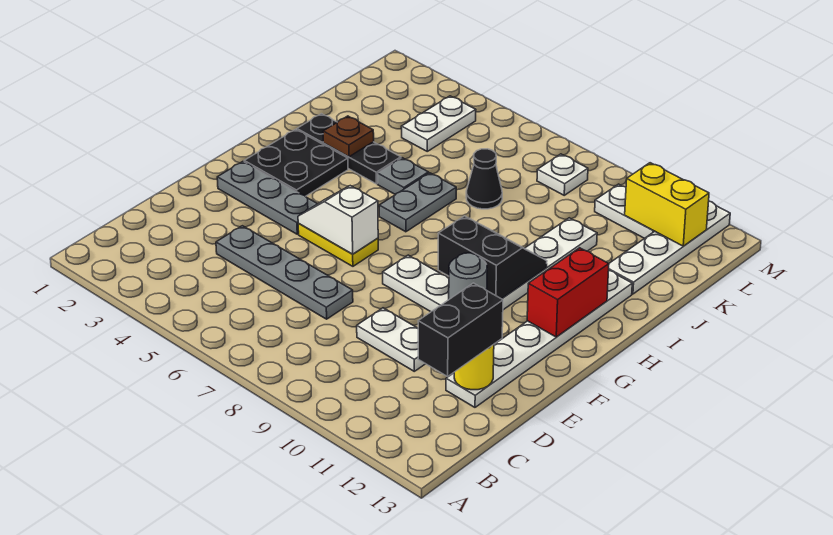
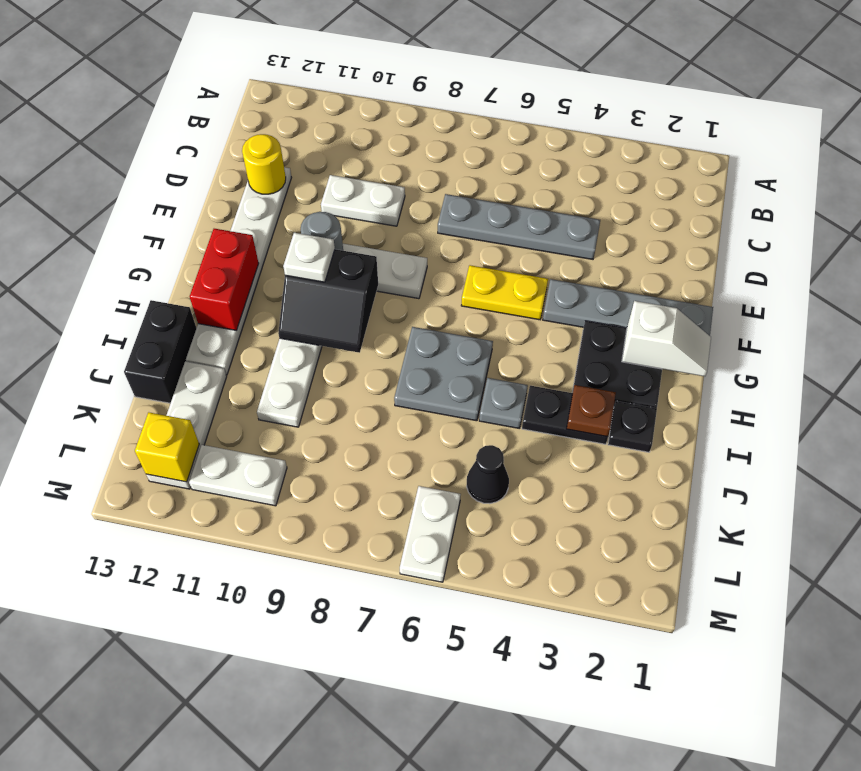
black 1x2 brick [418,283,503,376] -> black 1x2 brick moved to [124,300,196,403]
grey 1x3 plate [217,162,317,234] -> grey 1x4 plate [543,279,713,336]
white 1x2 slope [298,186,378,254] -> white 1x2 slope moved to [622,301,711,376]
grey 1x2 plate [379,173,456,232] -> grey 2x2 plate [394,327,493,421]
black 1x1 cone [466,149,502,209] -> black 1x1 cone moved to [467,445,509,504]
white 1x4 plate [609,201,730,294] -> white 1x3 plate [146,361,227,489]
white 1x2 plate [401,96,476,151] -> white 1x2 plate moved to [400,486,461,582]
white 1x1 plate [537,154,588,195] -> white 1x1 plate moved to [283,233,335,282]
yellow 1x2 brick [625,163,709,246] -> yellow 1x1 brick [135,412,199,482]

